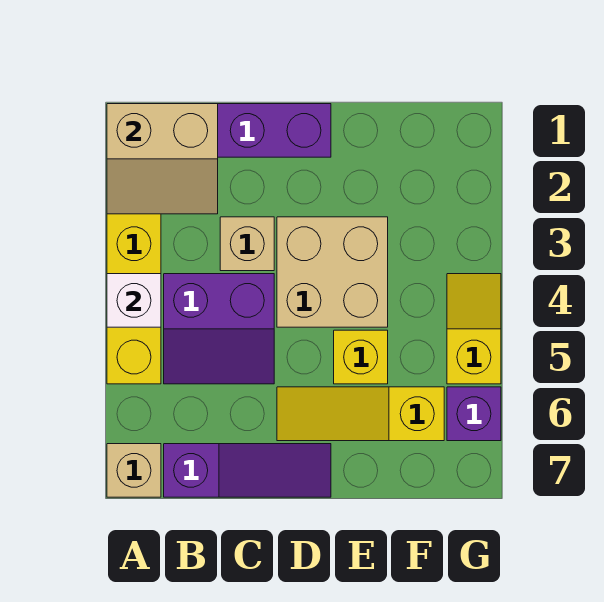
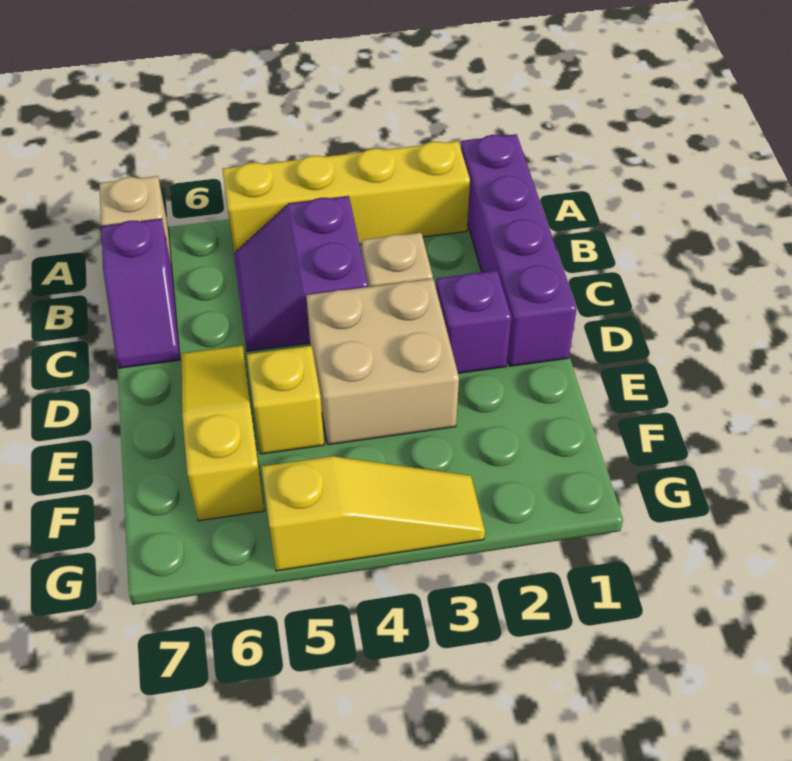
tan 2x2 slope [107,104,218,214] -> none
white 1x1 brick [107,274,161,327] -> none
purple 1x3 slope [164,444,331,497] -> purple 1x2 slope [101,219,180,368]
yellow 1x2 slope [447,274,501,384] -> yellow 1x3 slope [262,456,485,571]
purple 1x1 brick [447,387,501,441] -> purple 1x1 brick moved to [436,271,511,373]

